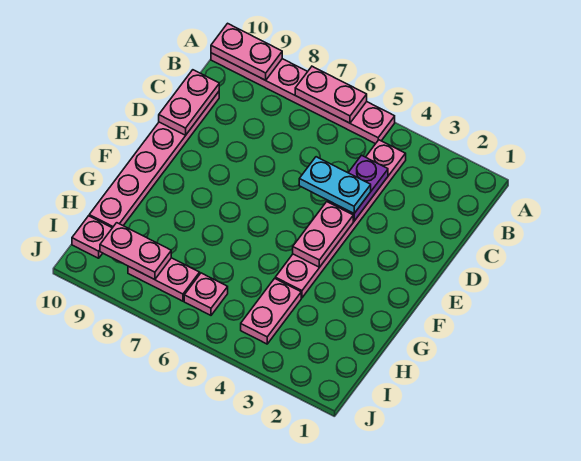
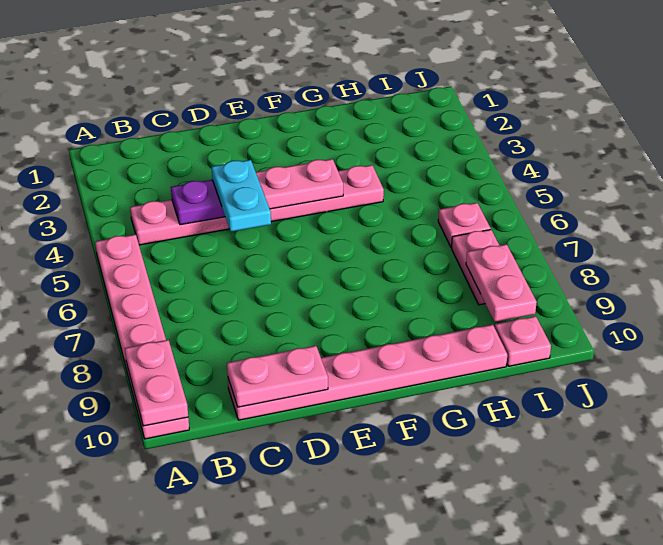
pink 1x2 plate [295,66,367,123] -> none
pink 1x2 plate [241,278,301,344] -> none

